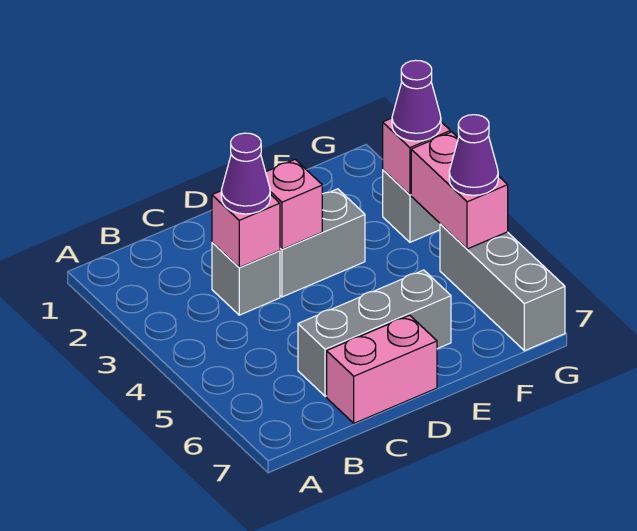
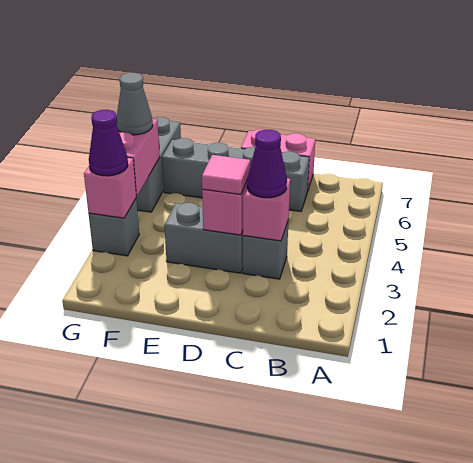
grey 1x3 brick [298,270,451,396] -> grey 1x4 brick [162,138,309,212]
none -> pink 1x1 tile [202,155,250,194]
purple 1x1 cone [449,115,498,195] -> grey 1x1 cone [117,73,153,135]

